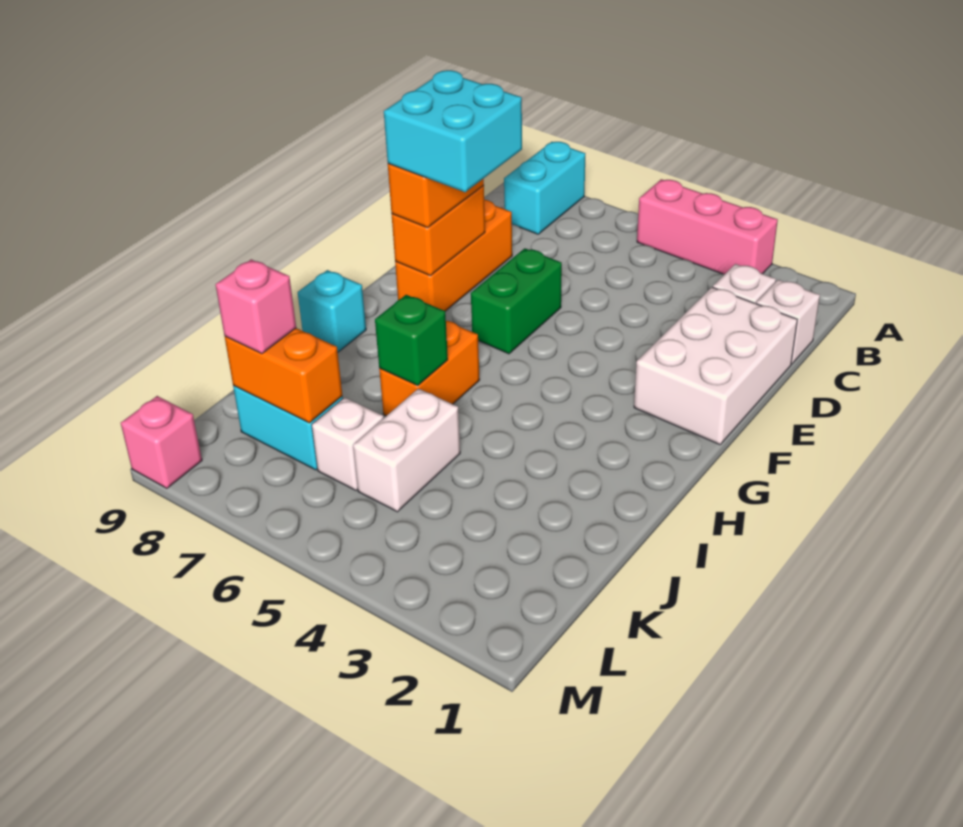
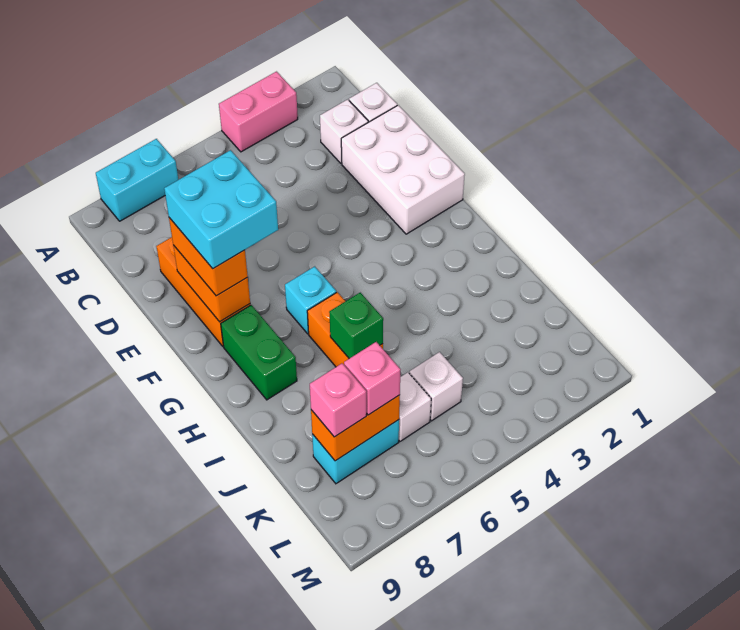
pink 1x3 brick [637,179,778,274] -> pink 1x2 brick [219,72,298,152]
cyan 1x2 brick [504,142,585,234] -> cyan 1x2 brick turned to [96,139,178,221]
green 1x2 brick [471,248,562,354] -> green 1x2 brick moved to [221,305,297,400]
cyan 1x1 brick [298,270,366,352] -> cyan 1x1 brick moved to [285,266,336,334]
white 1x2 brick [353,389,460,512] -> white 1x1 brick [409,352,463,421]
pink 1x1 brick [121,396,202,488] -> pink 1x1 brick moved to [344,342,401,415]

